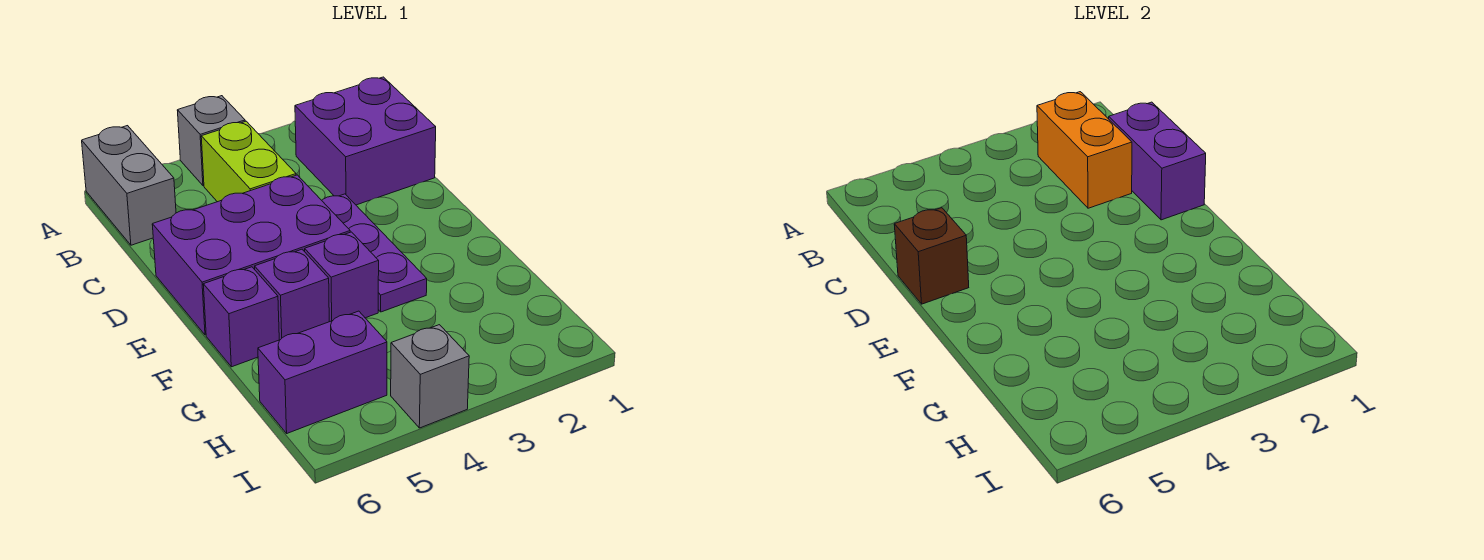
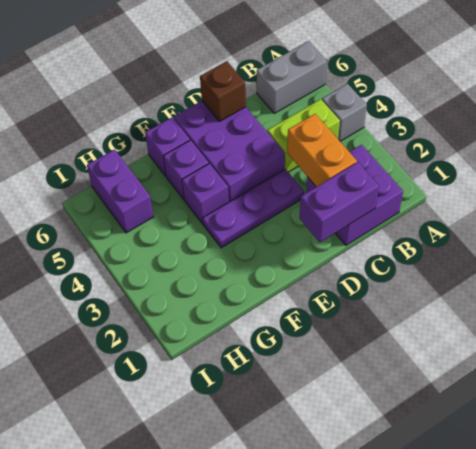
orange 1x2 brick [1037,92,1132,208] -> orange 1x2 brick turned to [287,114,357,187]
grey 1x1 brick [391,325,469,428] -> none

